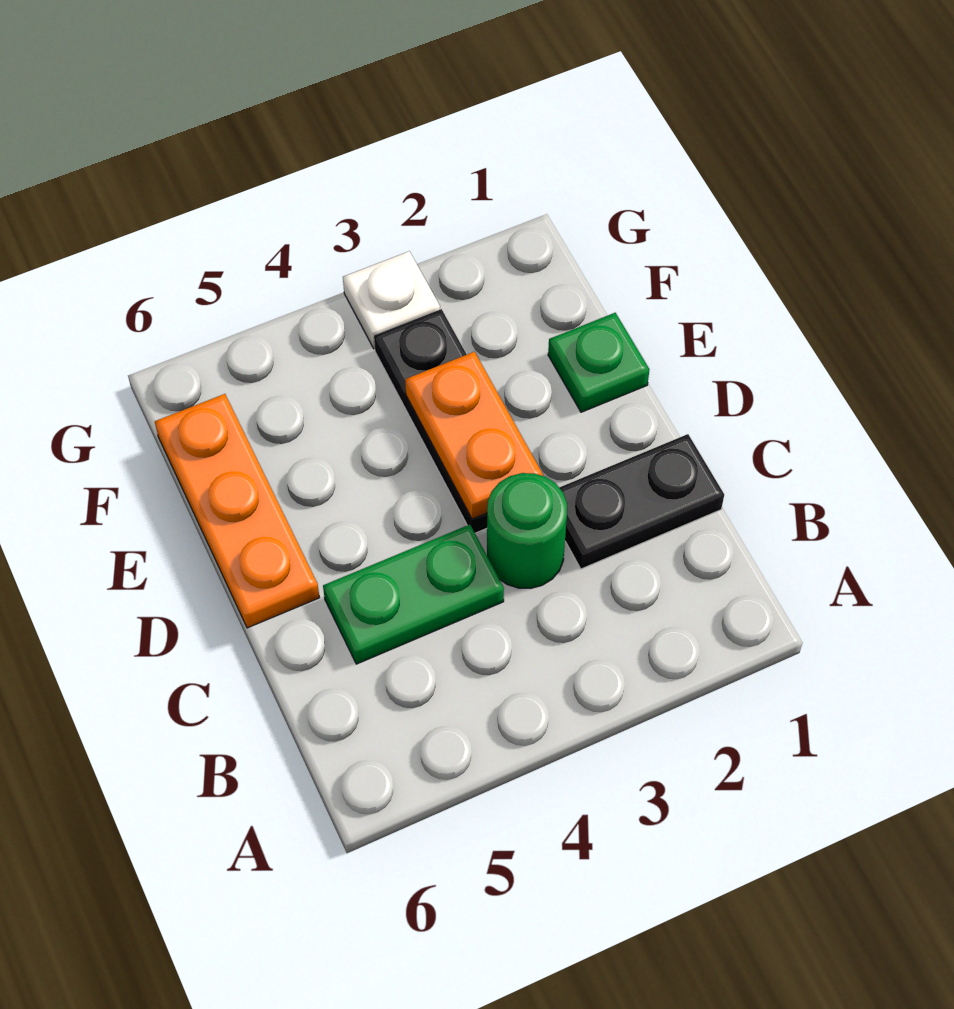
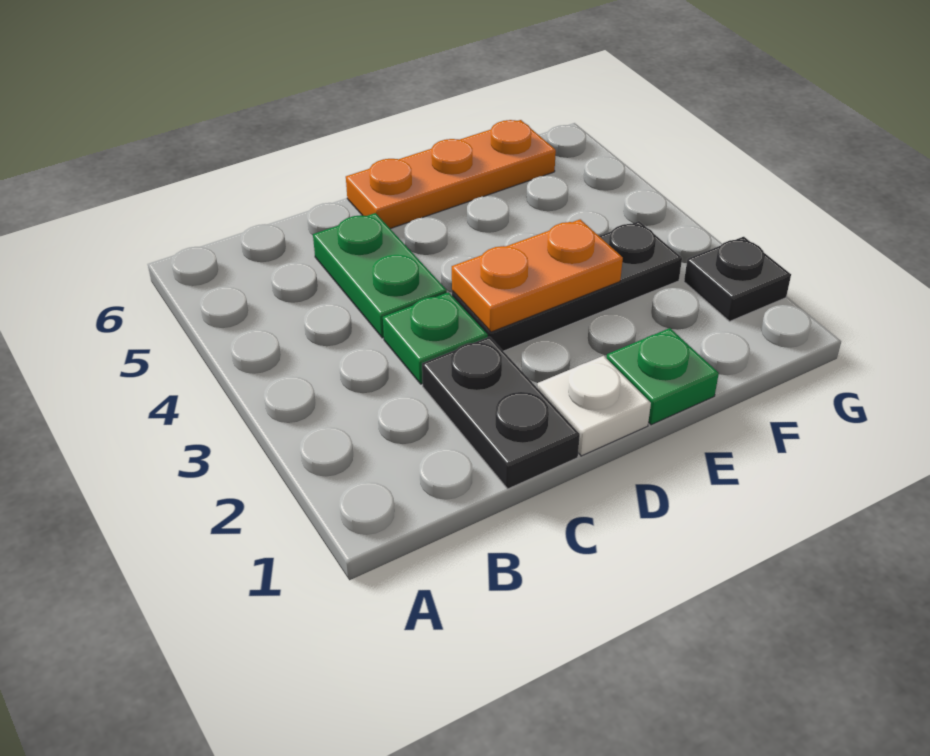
green 1x1 round brick [487,473,567,588] -> green 1x1 plate [383,292,488,384]
none -> black 1x1 plate [684,237,791,321]
white 1x1 plate [343,251,440,349] -> white 1x1 plate moved to [537,356,651,456]

